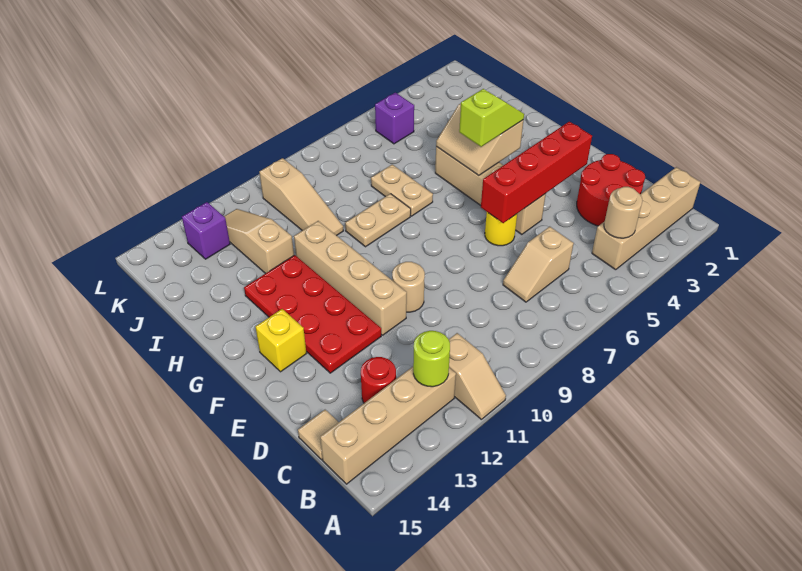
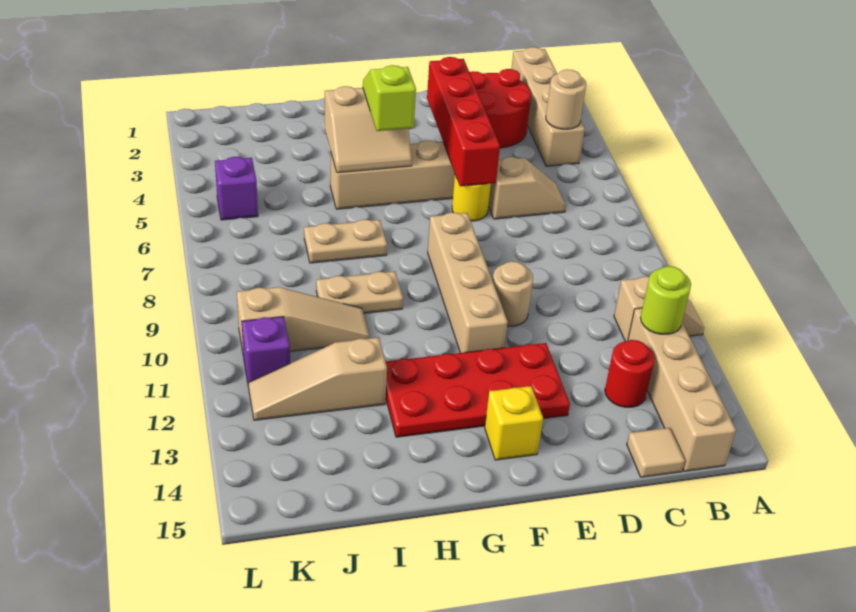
tan 1x2 slope [503,227,574,302] -> tan 1x2 slope turned to [489,157,566,219]
tan 1x4 brick [294,221,407,335] -> tan 1x4 brick turned to [428,212,508,353]
tan 1x2 plate [345,194,411,247] -> tan 1x2 plate turned to [316,271,403,313]
purple 1x1 brick [182,202,230,259] -> purple 1x1 brick moved to [242,317,290,387]

